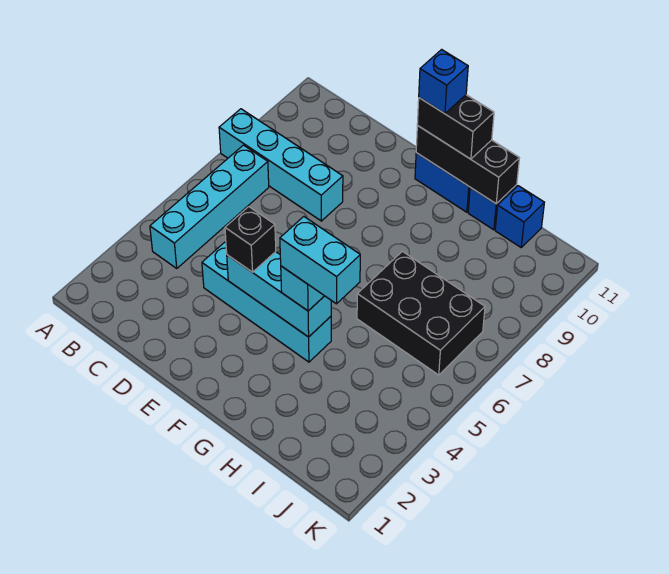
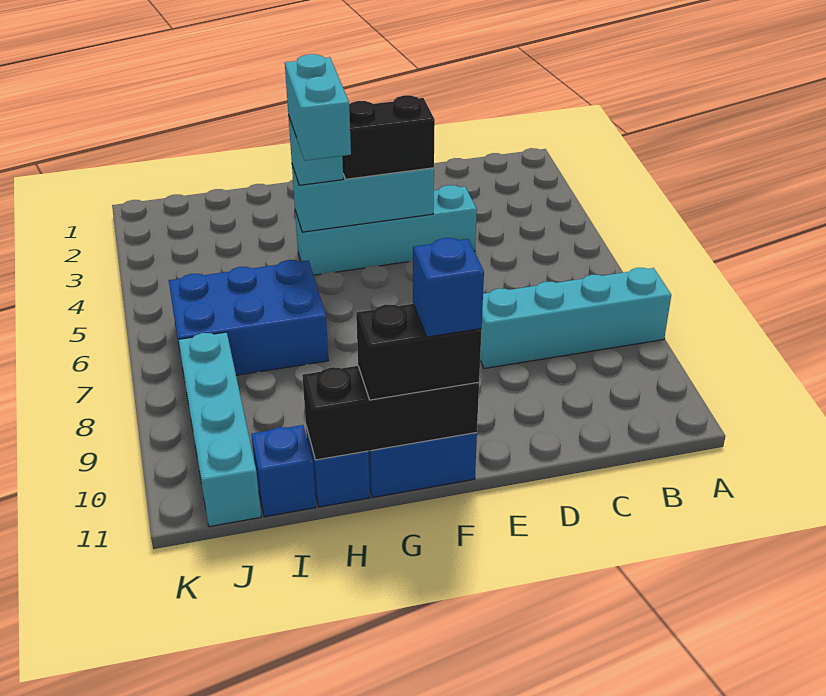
cyan 1x4 brick [150,145,269,268] -> cyan 1x4 brick moved to [178,332,261,527]
black 1x1 brick [225,207,276,272] -> black 1x2 brick [342,95,435,179]
cyan 1x2 brick [280,217,360,304] -> cyan 1x2 brick turned to [285,54,351,161]
black 2x3 brick [357,251,485,375] -> blue 2x3 brick [169,260,329,375]

